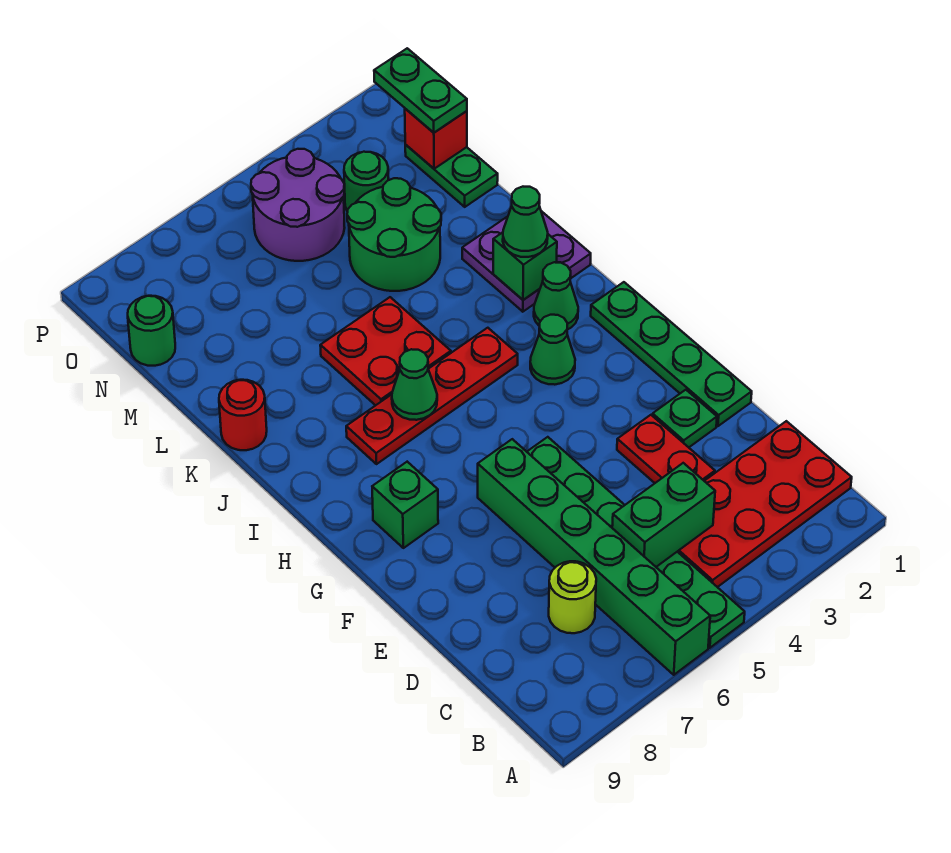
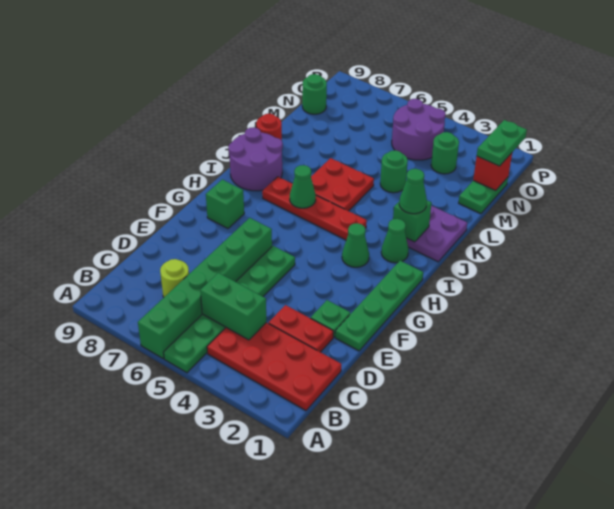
red 1x2 plate [617,415,715,483] -> red 1x2 plate turned to [269,305,333,352]
none -> purple 2x2 round brick [228,127,283,191]
green 2x2 round brick [347,178,441,291] -> green 1x1 round brick [380,150,408,193]

